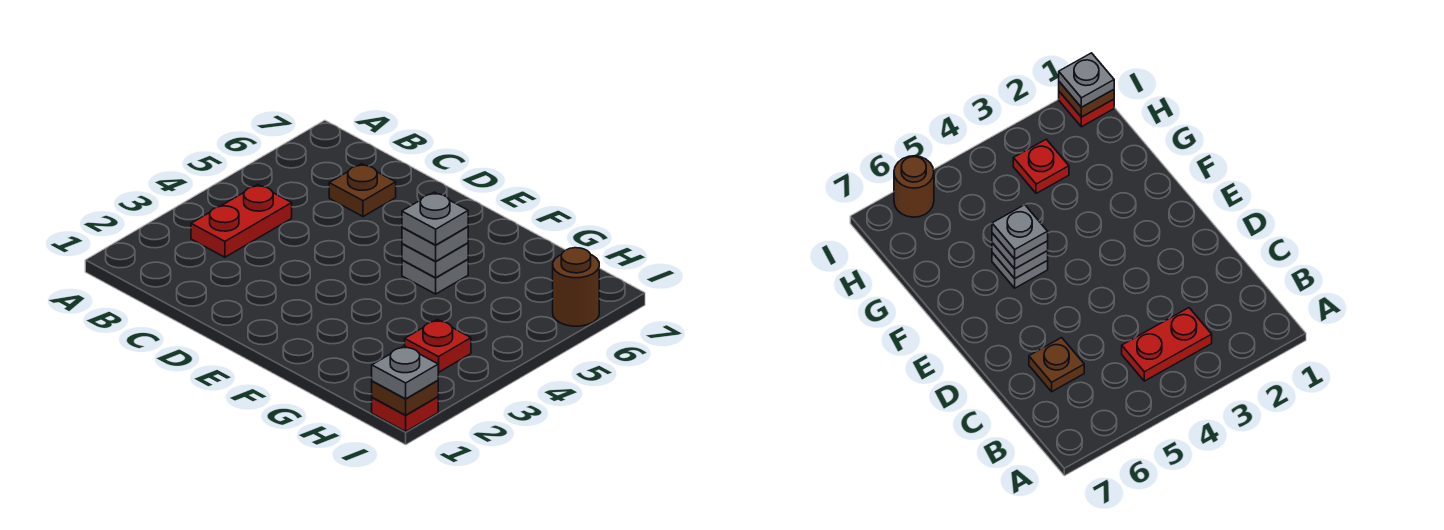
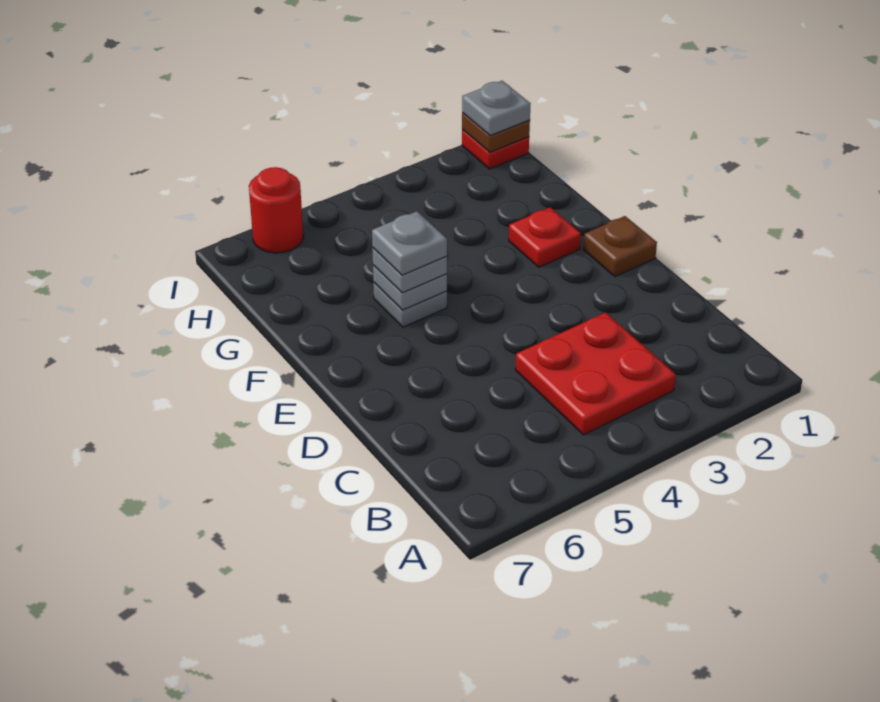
red 1x2 plate [191,185,292,257] -> red 2x2 plate [515,312,676,435]
brown 1x1 plate [329,164,396,217] -> brown 1x1 plate moved to [583,216,657,277]
red 1x1 plate [405,320,471,372] -> red 1x1 plate moved to [509,207,581,267]
brown 1x1 round brick [553,248,599,326] -> red 1x1 round brick [249,167,303,253]

